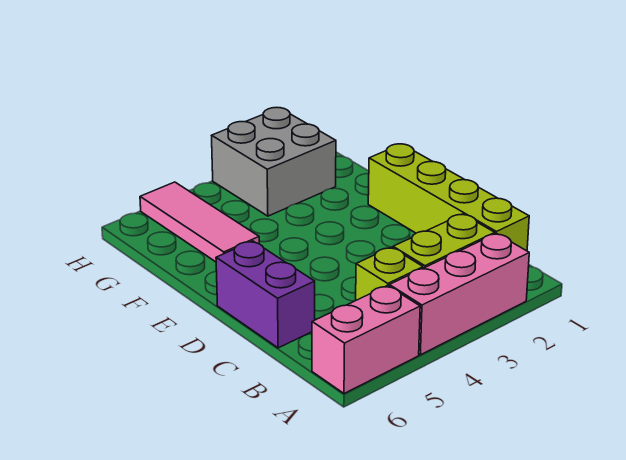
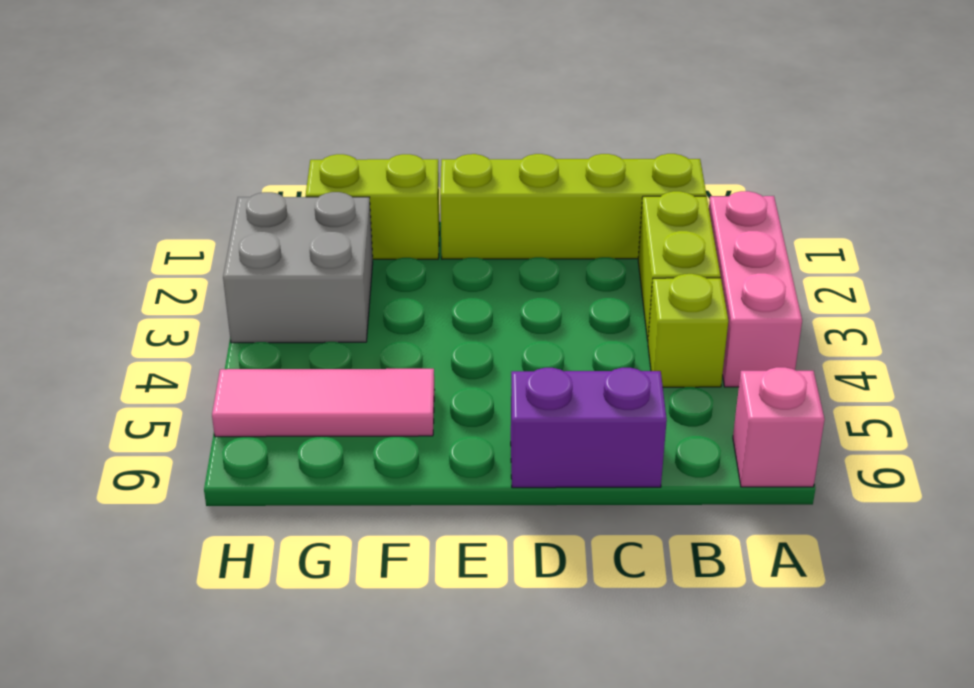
pink 1x2 brick [312,285,420,394] -> pink 1x1 brick [733,367,825,487]
none -> lime 1x2 brick [306,154,440,259]

